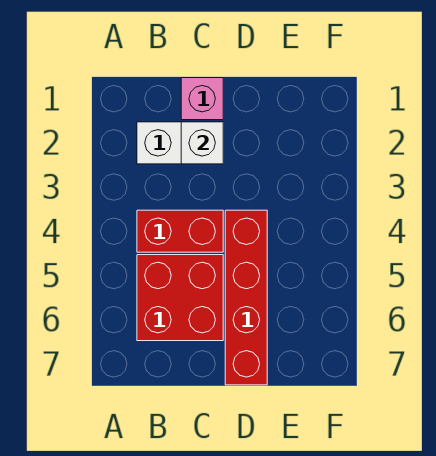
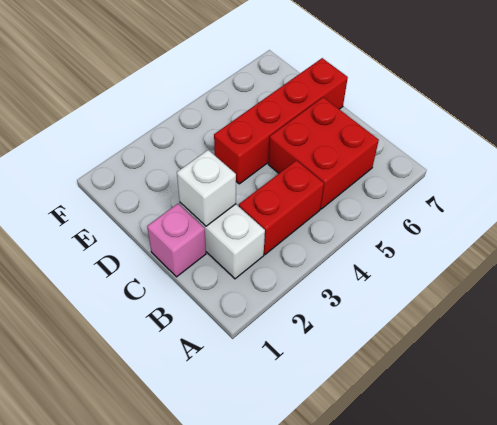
red 1x2 brick [137,210,223,252] -> red 1x2 brick turned to [239,160,324,255]

